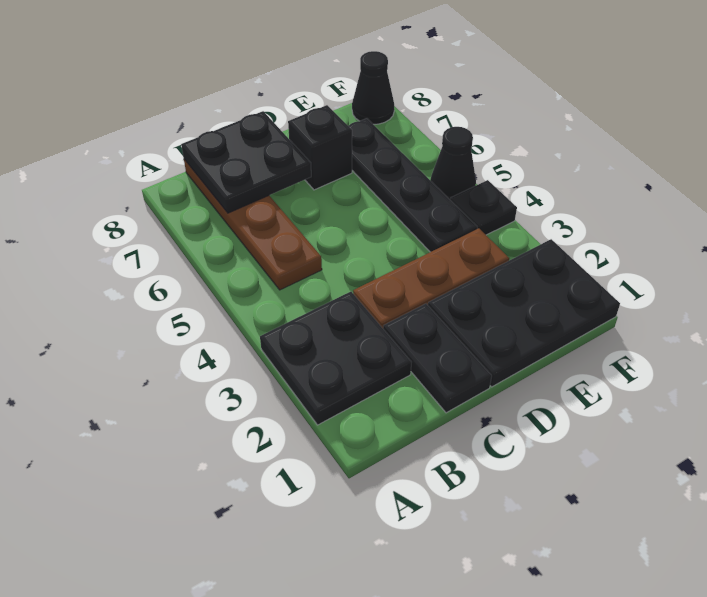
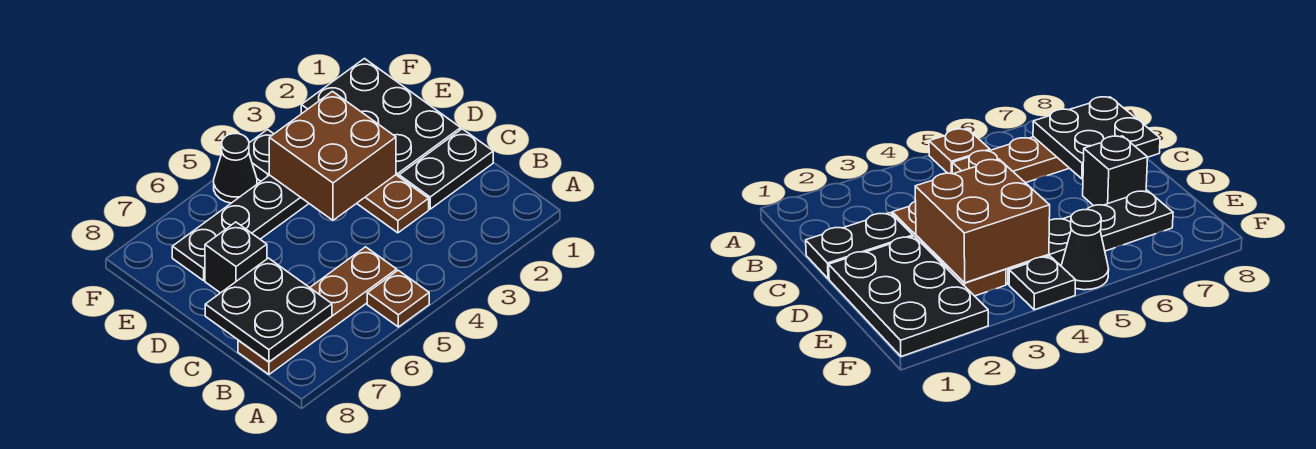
black 2x2 plate [260,292,411,425] -> none
none -> brown 1x1 plate [367,270,429,327]
none -> brown 2x2 brick [269,91,396,220]
black 1x1 cone [352,51,394,124] -> none

